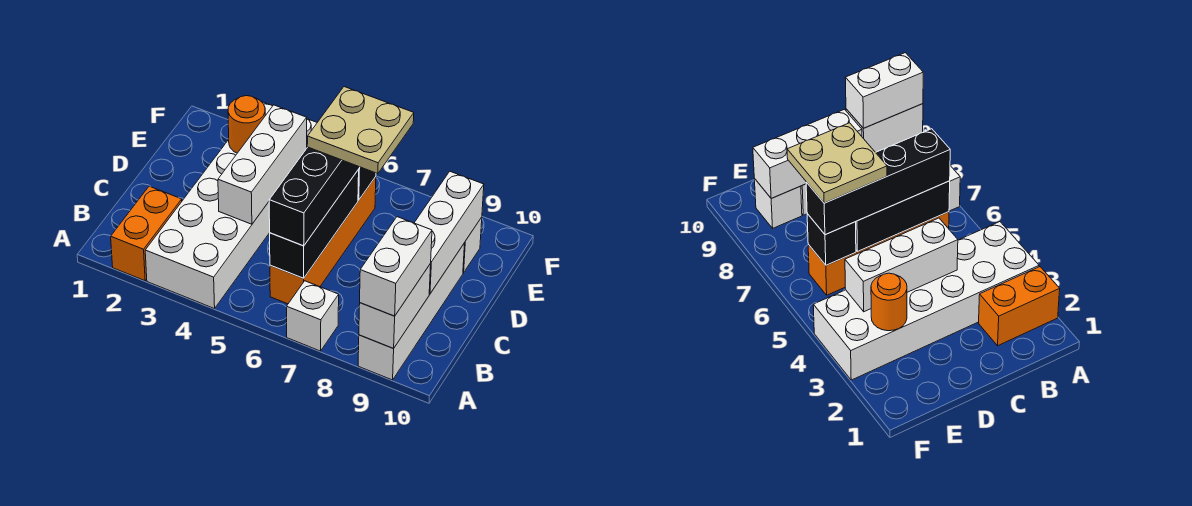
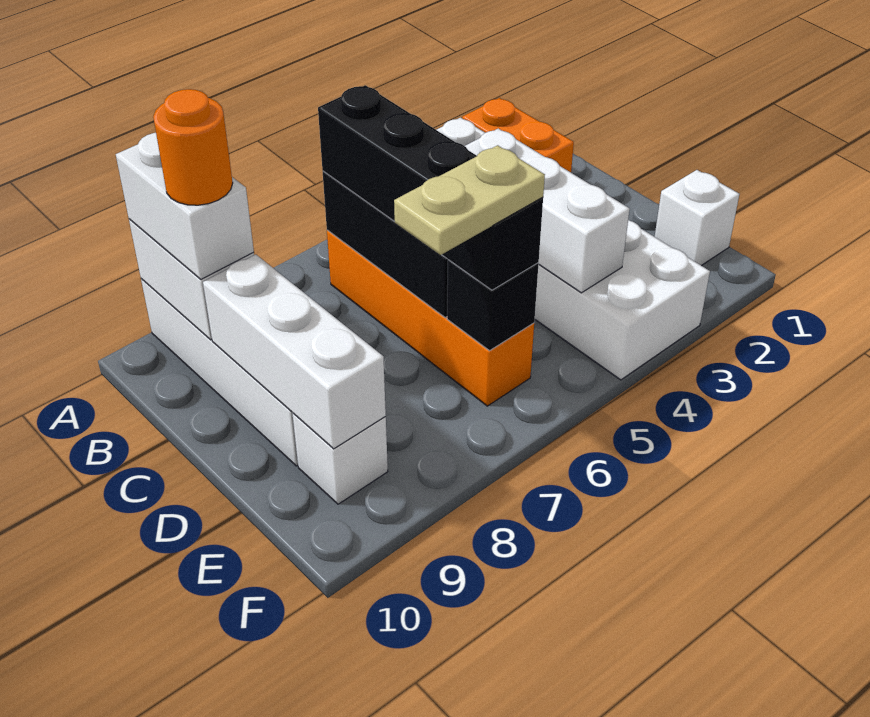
white 1x1 brick [287,281,339,351] -> white 1x1 brick moved to [655,170,739,266]
tan 2x2 plate [307,87,414,174] -> tan 1x2 plate [394,145,545,255]
orange 1x1 round brick [228,96,265,153] -> orange 1x1 round brick moved to [153,89,233,205]

